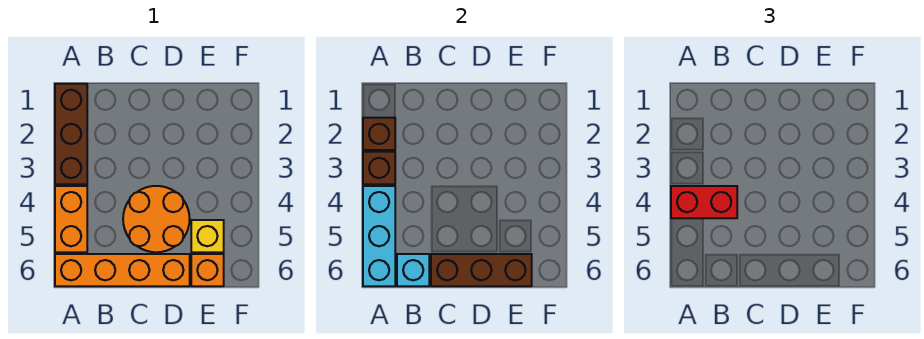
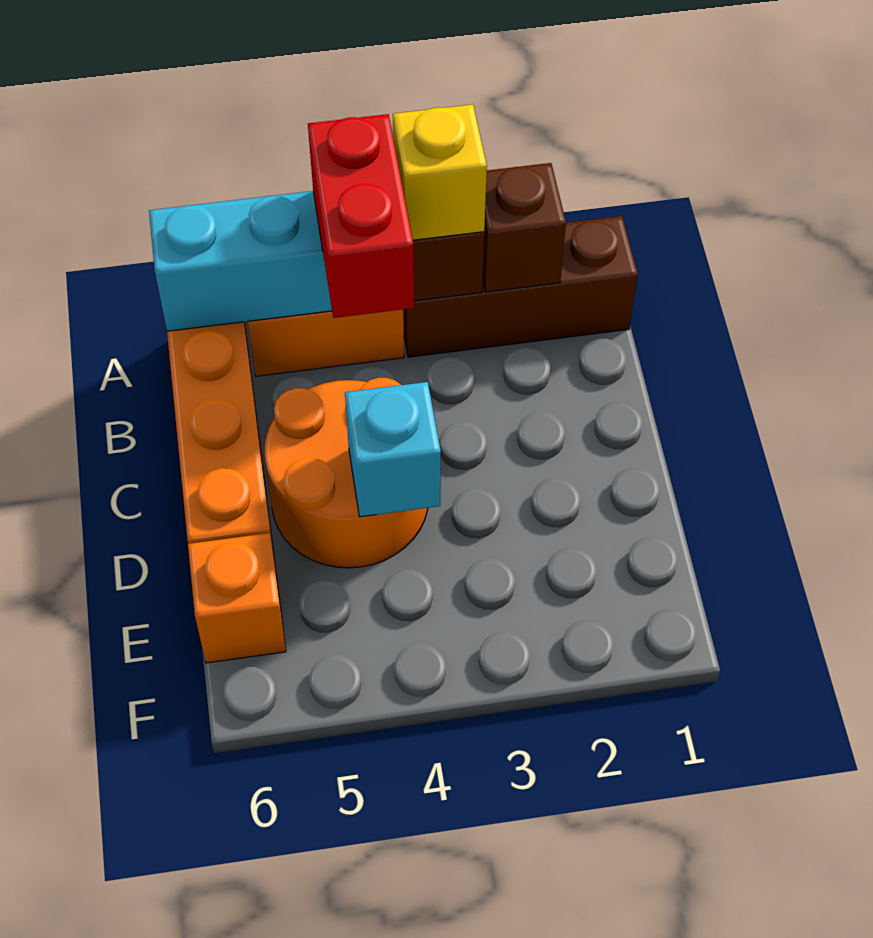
cyan 1x1 brick [397,254,429,286] -> cyan 1x1 brick moved to [345,382,441,517]
brown 1x3 brick [431,254,532,286] -> none
yellow 1x1 brick [191,220,224,252] -> yellow 1x1 brick moved to [393,104,487,240]

